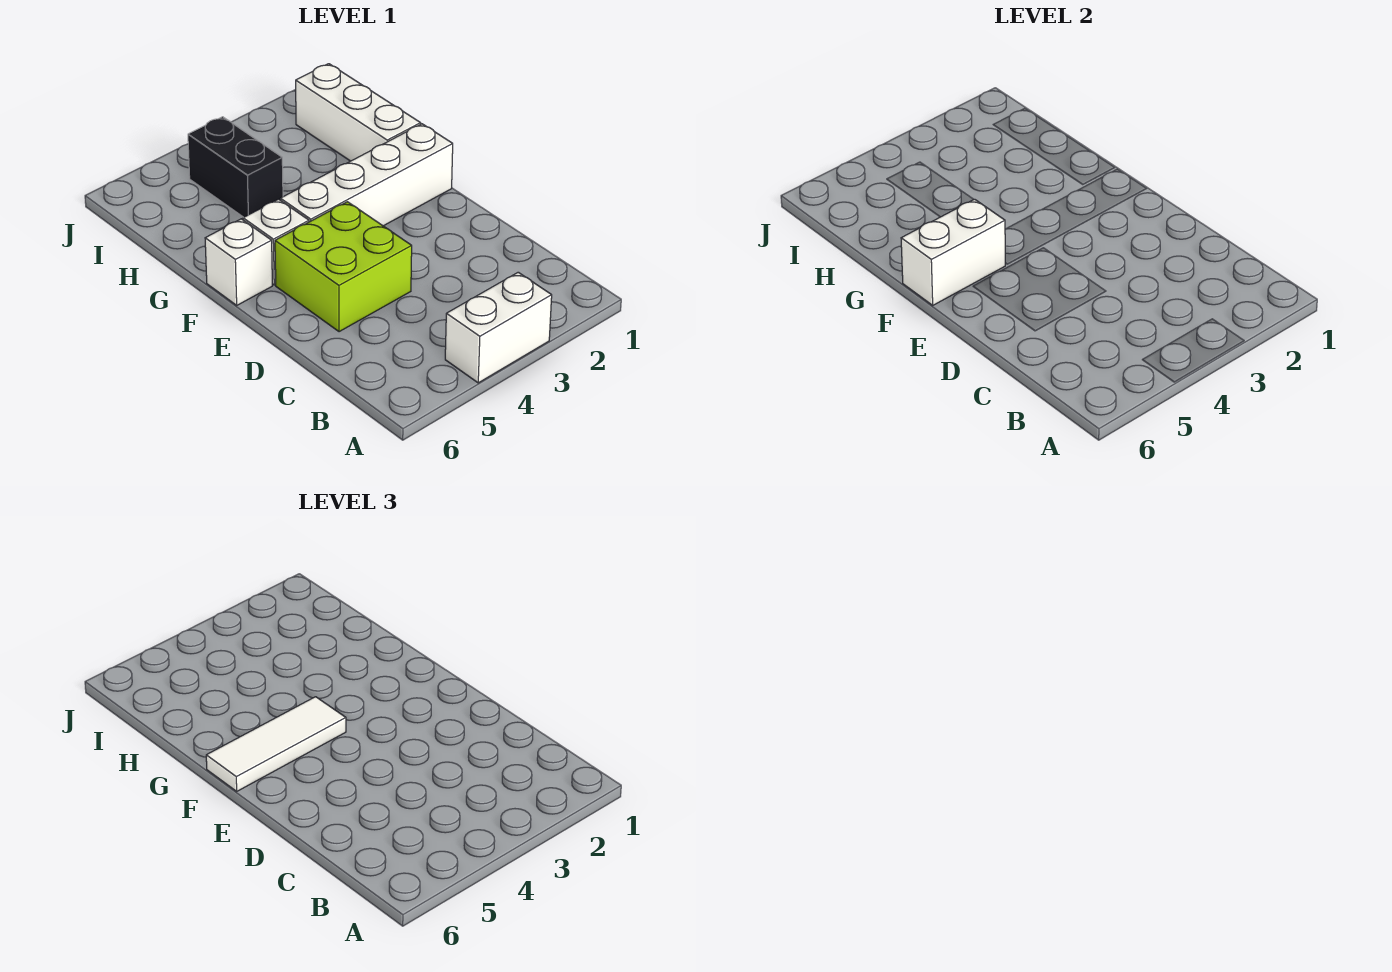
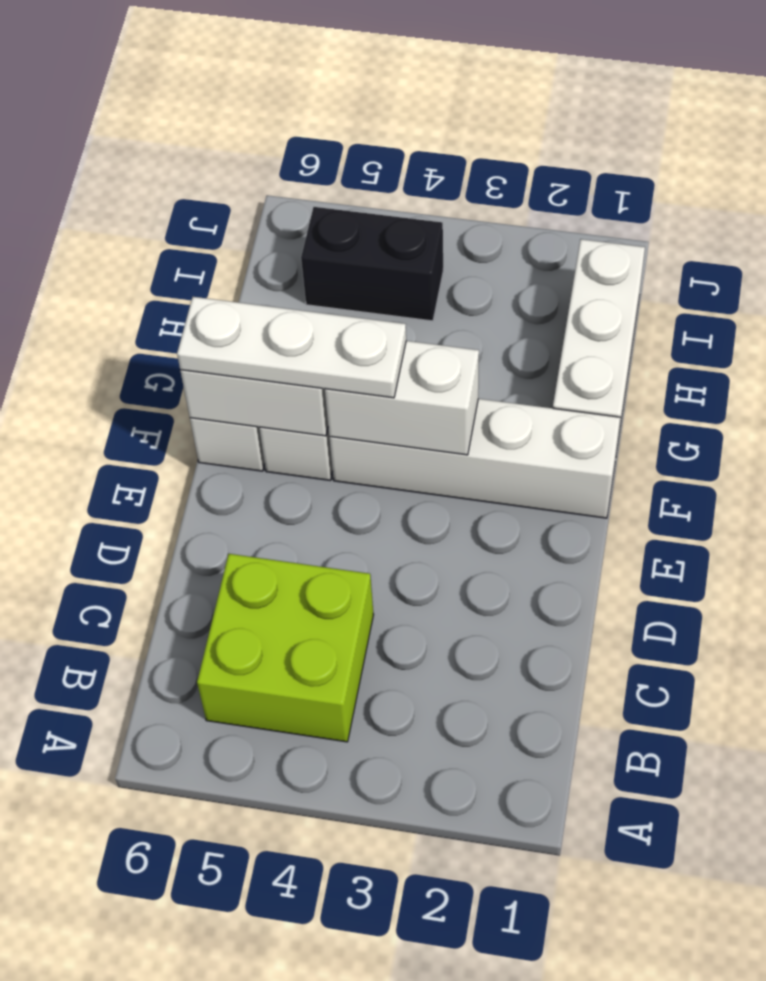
white 1x2 brick [445,272,552,383] -> white 1x2 brick moved to [325,341,479,455]
lime 2x2 brick [275,202,412,332] -> lime 2x2 brick moved to [197,554,374,742]
white 1x3 tile [206,697,346,791] -> white 1x3 plate [177,297,406,398]
black 1x2 brick [188,117,283,217] -> black 1x2 brick turned to [301,207,443,321]

